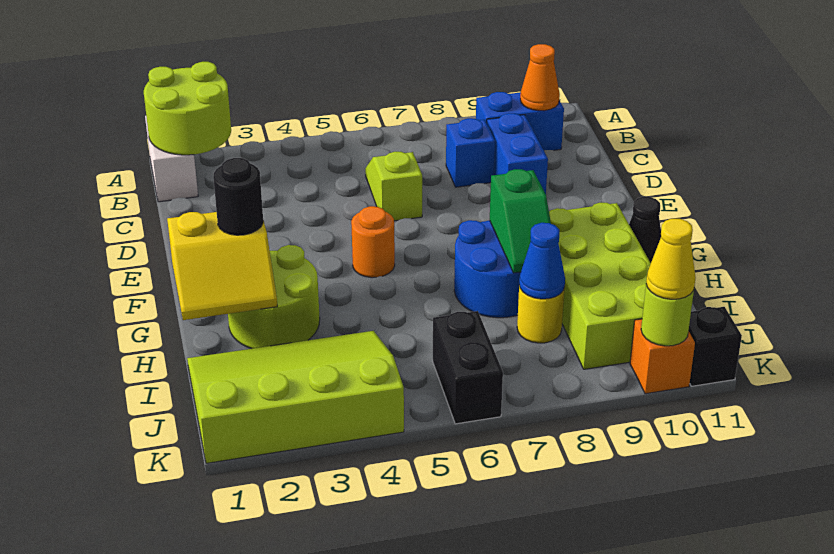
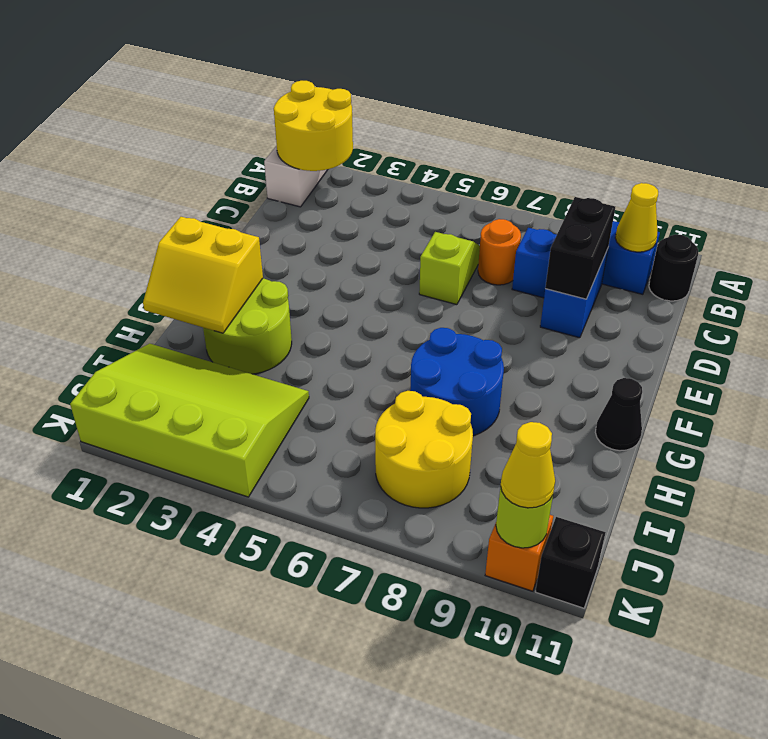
lime 2x2 round brick [144,62,231,155] -> yellow 2x2 round brick [274,81,353,171]
orange 1x1 cone [520,44,560,111] -> yellow 1x1 cone [615,183,658,252]
orange 1x1 round brick [351,206,395,278] -> orange 1x1 round brick moved to [478,219,521,285]
black 1x1 round brick [213,158,263,235] -> black 1x1 round brick moved to [649,234,698,301]
green 1x2 slope [490,169,551,273] -> none
lime 2x4 brick [549,203,651,369] -> none
yellow 1x1 round brick [517,285,565,343] -> yellow 2x2 round brick [375,391,473,508]
blue 1x1 cone [519,223,565,299] -> none
black 1x2 brick [433,311,503,424] -> black 1x2 brick moved to [545,197,615,299]

